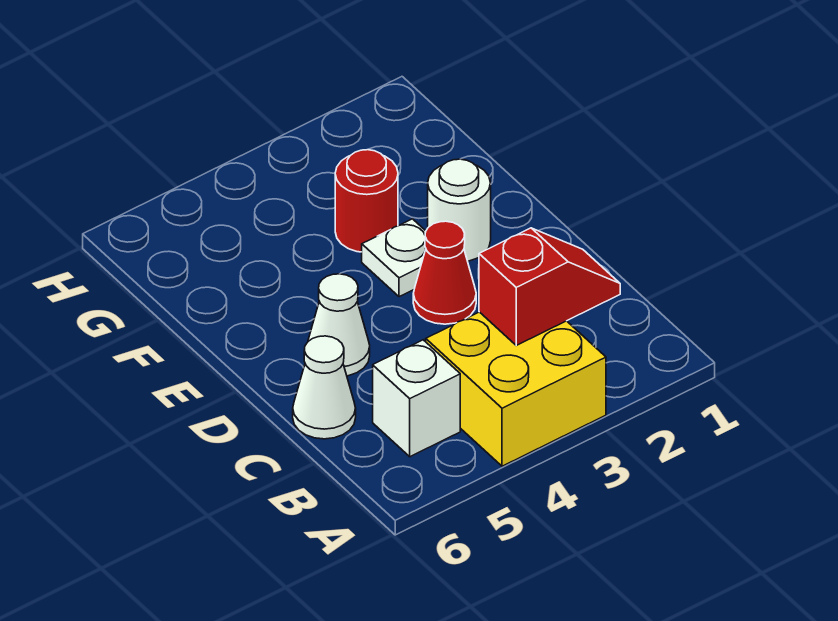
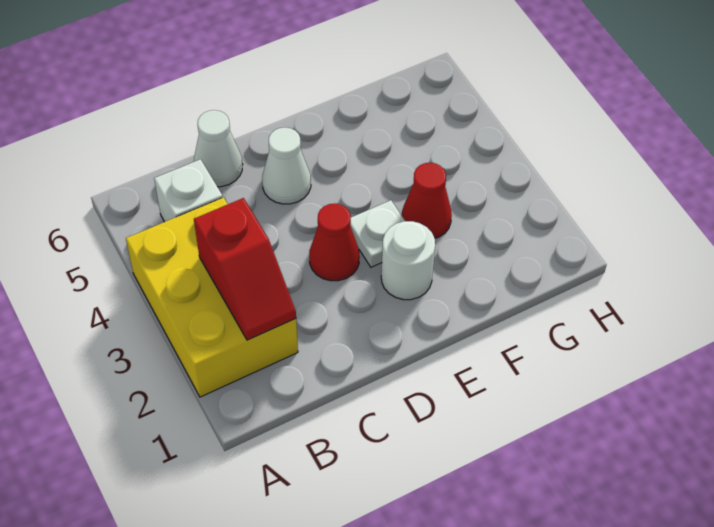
yellow 2x2 brick [426,312,606,466] -> yellow 2x3 brick [126,197,298,397]
red 1x1 round brick [335,150,398,252] -> red 1x1 cone [402,163,452,238]

